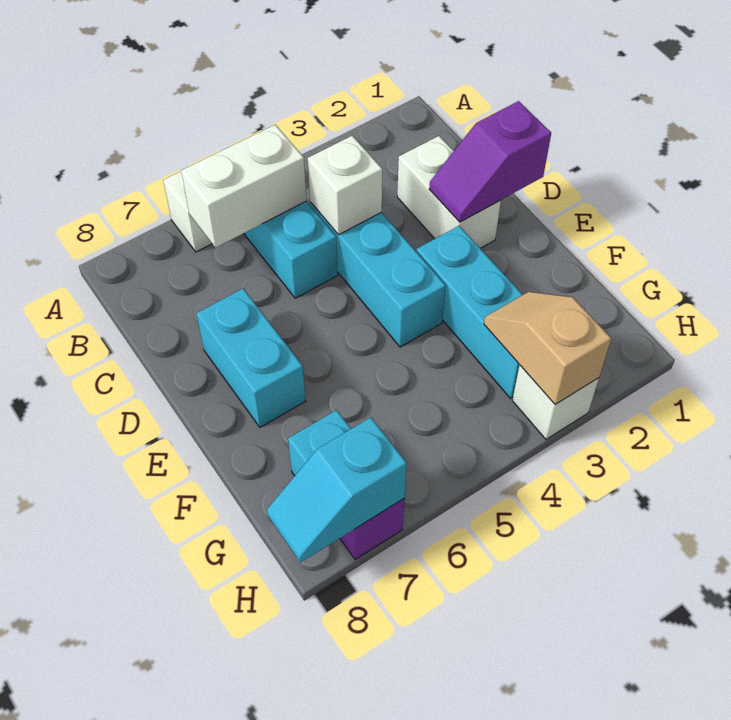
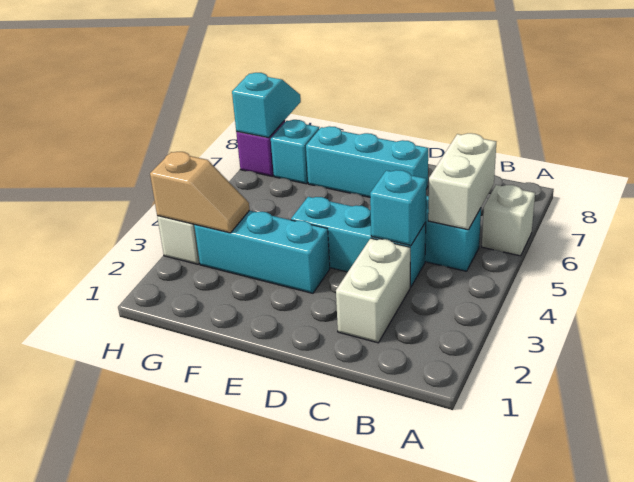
white 1x2 brick [397,136,501,248] -> white 1x2 brick turned to [336,238,410,343]
white 1x1 brick [308,136,382,235] -> cyan 1x1 brick [370,170,426,245]
purple 1x2 slope [429,101,551,222] -> none
cyan 1x2 brick [196,289,306,427] -> cyan 1x3 brick [306,126,428,197]

